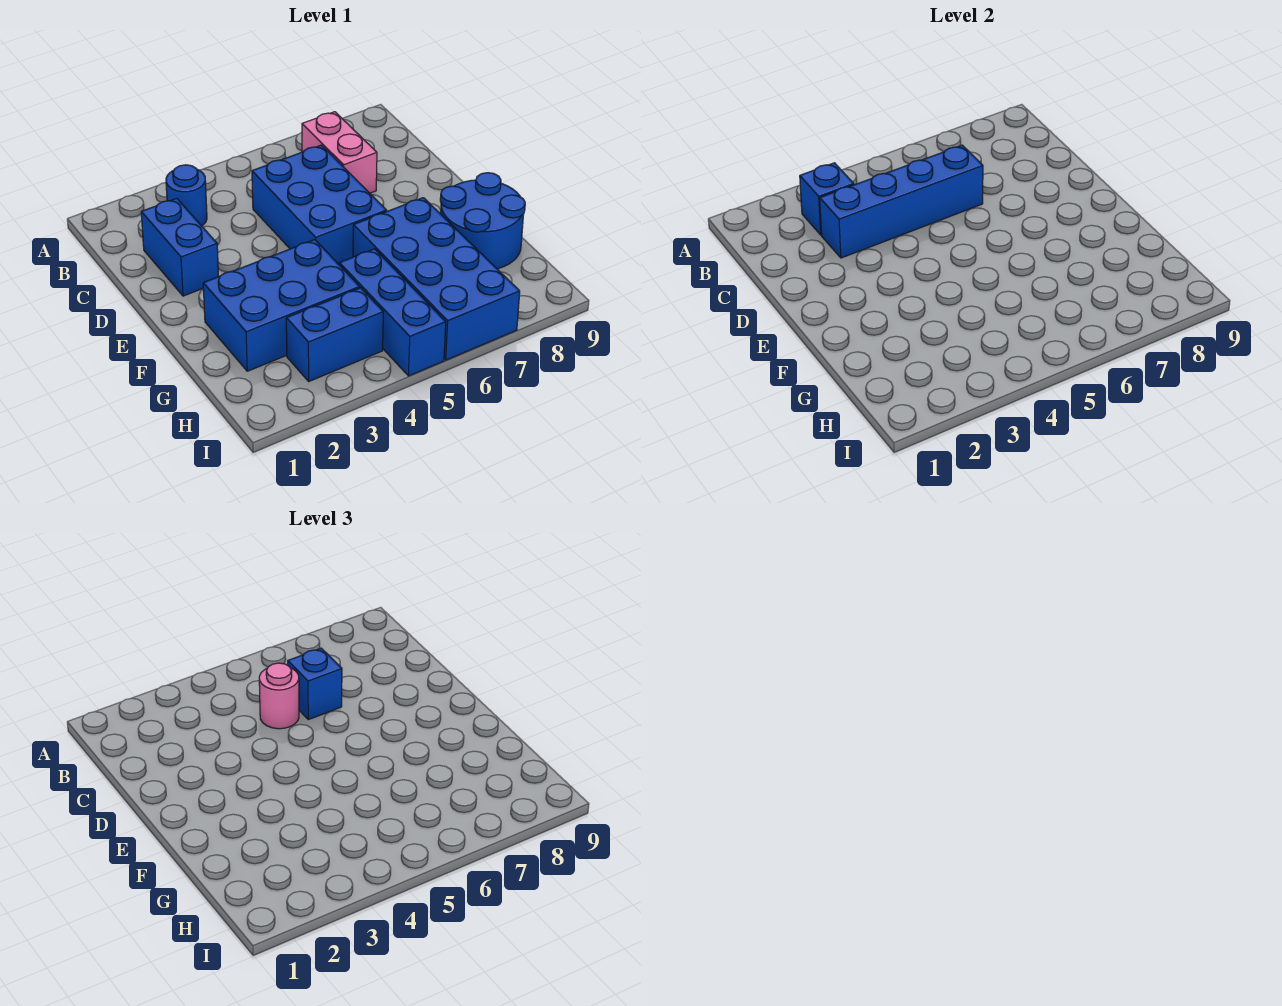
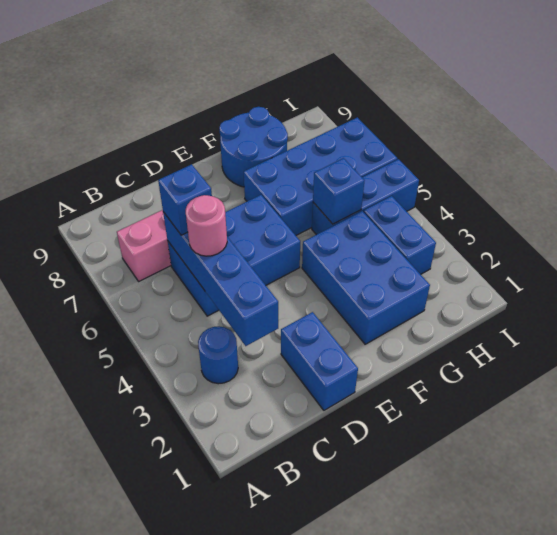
blue 1x1 brick [800,163,854,235] -> blue 1x1 brick moved to [313,158,364,224]
blue 1x2 brick [141,198,219,296] -> blue 1x2 brick turned to [281,312,358,410]

